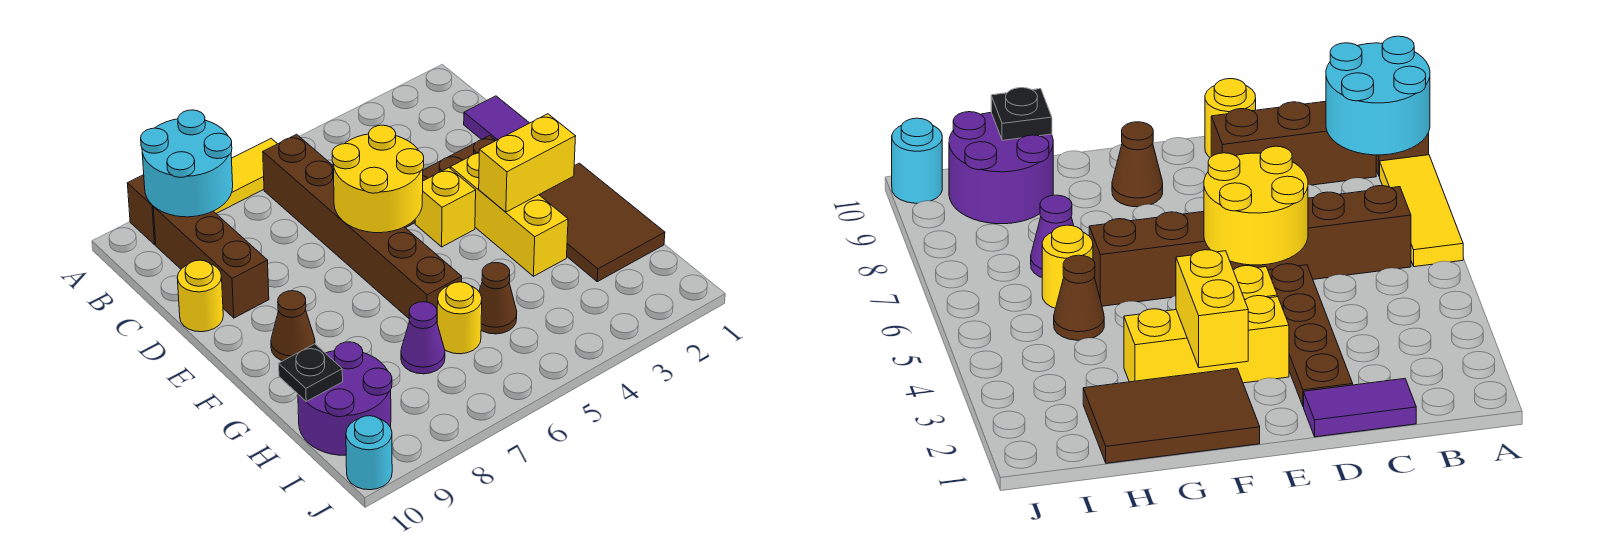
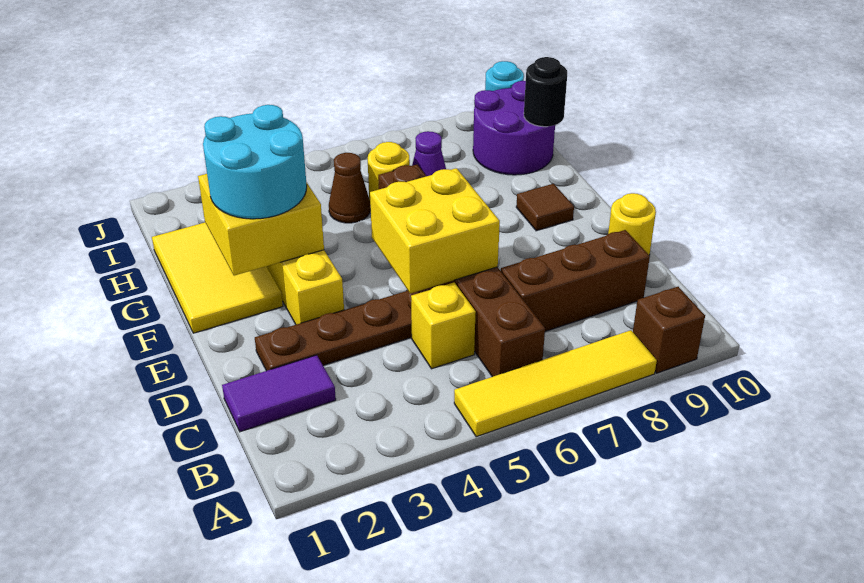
yellow 1x3 tile [214,138,277,213] -> yellow 1x4 tile [454,330,657,437]
cyan 2x2 round brick [141,110,233,217] -> cyan 2x2 round brick moved to [203,105,307,219]
brown 1x3 brick [153,207,269,318] -> brown 1x3 brick turned to [501,230,650,331]
purple 1x2 tile [464,96,529,140] -> purple 1x2 tile turned to [222,355,336,432]
yellow 2x2 round brick [332,125,424,233] -> yellow 2x2 brick [370,168,500,294]
yellow 1x1 brick [415,168,476,247] -> yellow 1x1 brick moved to [411,283,476,369]
brown 2x3 tile [539,163,665,282] -> yellow 2x3 tile [152,223,283,333]
yellow 1x2 brick [479,114,576,212] -> yellow 2x2 brick [198,174,324,276]
brown 1x1 cone [271,291,315,361] -> brown 1x1 tile [516,184,574,231]
black 1x1 plate [279,344,343,401] -> black 1x1 round brick [524,57,567,127]

